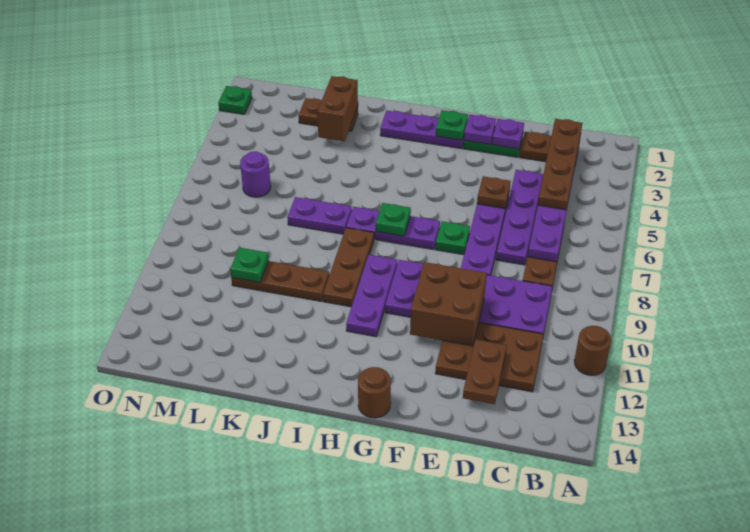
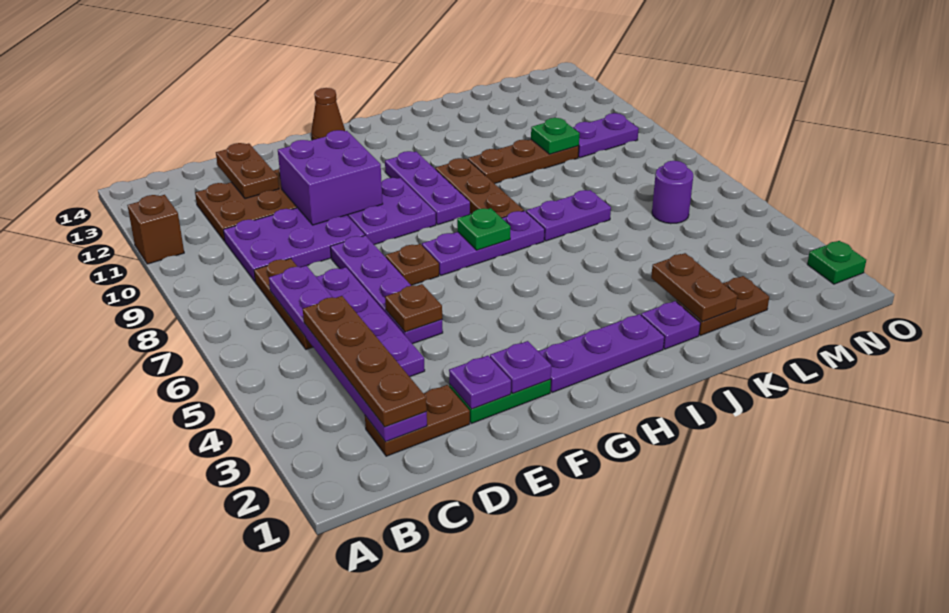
brown 1x1 round brick [574,326,611,375] -> brown 1x1 brick [127,195,184,264]
brown 2x2 brick [410,262,487,346] -> purple 2x2 brick [278,130,383,225]
green 1x1 plate [435,221,470,255] -> brown 1x1 plate [385,244,439,285]
green 1x1 plate [436,110,468,140] -> none
brown 1x1 round brick [358,367,391,418] -> brown 1x1 cone [311,88,345,140]
none -> purple 1x1 plate [641,301,700,349]
brown 1x2 brick [317,76,358,141] -> brown 1x2 plate [651,253,737,322]
none -> purple 1x2 plate [572,113,639,158]

